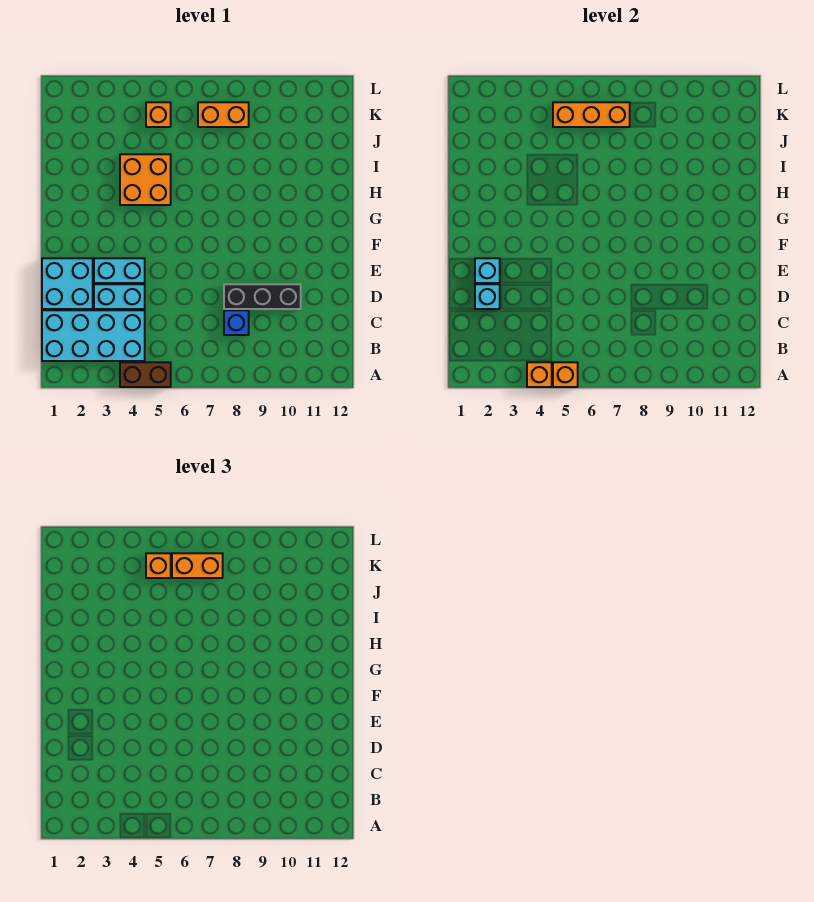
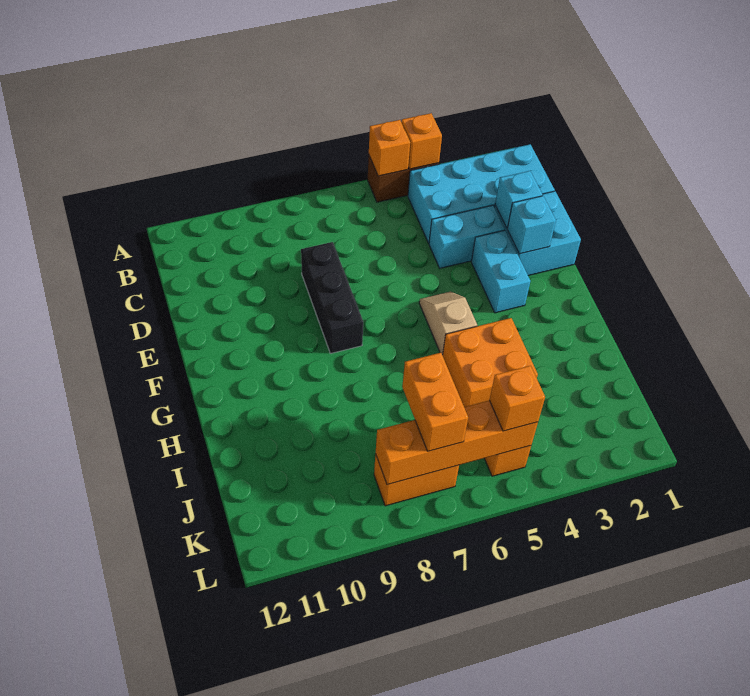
blue 1x1 brick [224,310,249,335] -> none
black 1x3 brick [224,284,301,309] -> black 1x3 brick turned to [301,242,363,353]
cyan 1x2 brick [94,258,145,283] -> cyan 1x2 brick turned to [471,230,530,313]
none -> tan 1x2 slope [419,292,477,356]
orange 1x3 brick [553,102,630,127] -> orange 1x4 brick [376,400,538,485]
orange 1x2 brick [172,553,223,578] -> orange 1x2 brick turned to [402,353,468,451]

